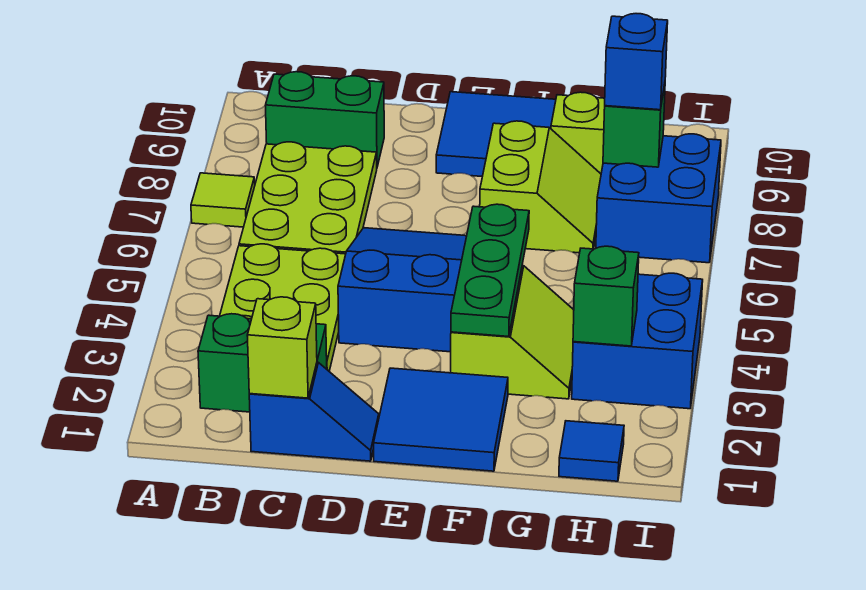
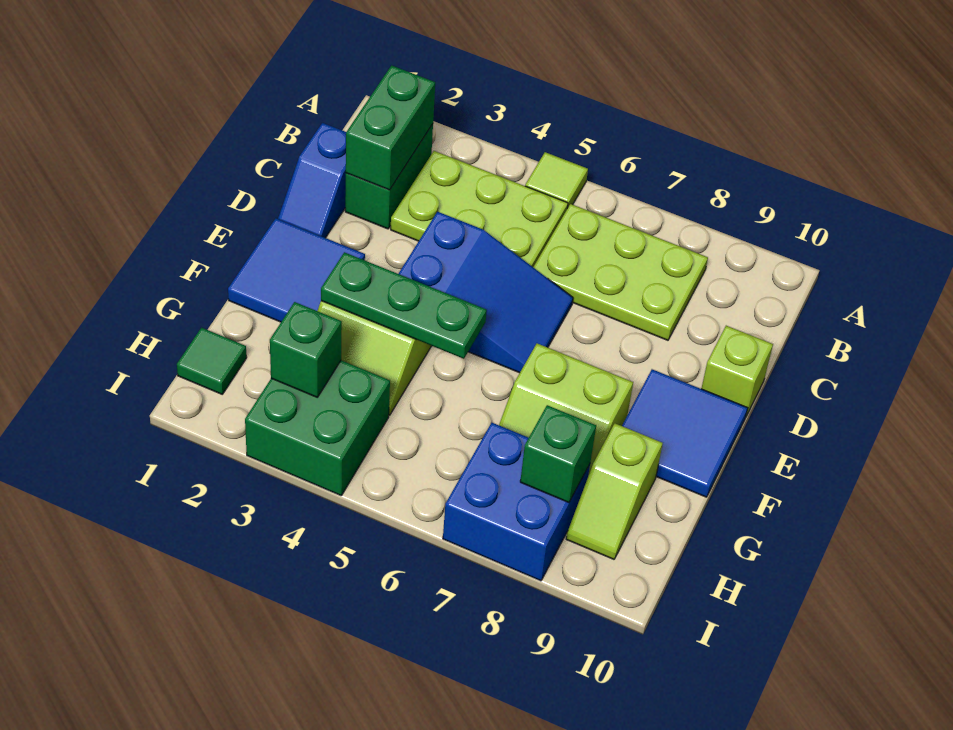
lime 1x1 tile [191,173,255,227] -> lime 1x1 tile moved to [525,152,588,207]
green 1x2 brick [265,72,384,167] -> green 1x2 brick moved to [346,65,435,190]
lime 1x1 brick [247,297,317,398] -> lime 1x1 brick moved to [701,326,773,416]
blue 1x1 tile [559,421,624,481] -> green 1x1 tile [177,328,247,394]
blue 2x2 brick [572,273,703,409] -> green 2x2 brick [245,360,390,495]
blue 1x1 brick [605,14,668,110] -> none

